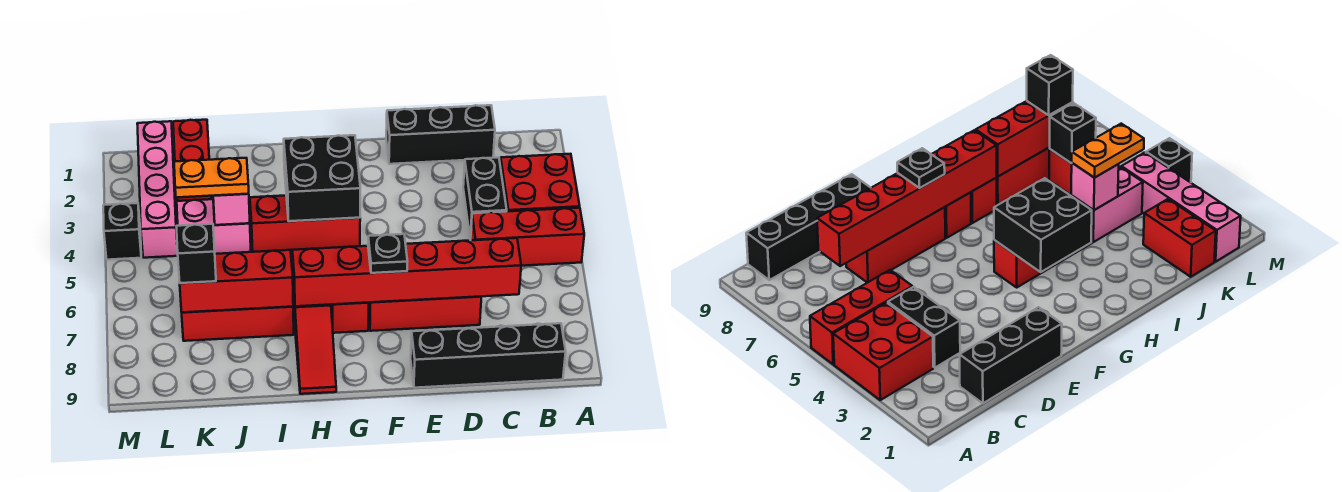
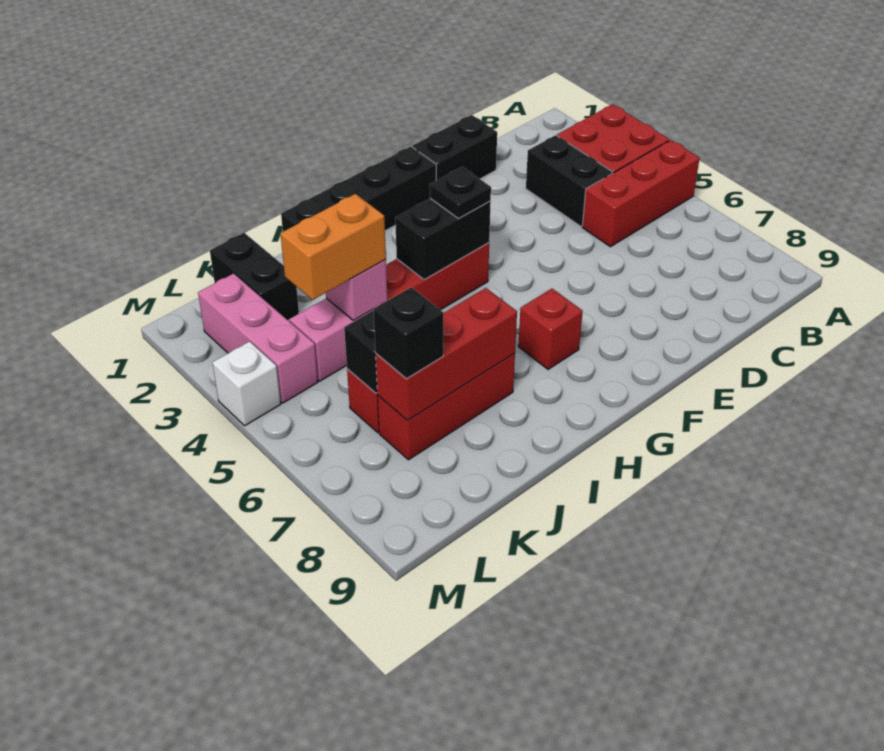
black 1x4 brick [411,323,566,388] -> black 1x4 brick moved to [281,146,436,231]
black 1x3 brick [386,105,495,164] -> black 1x2 brick [412,115,497,180]
red 1x6 brick [292,238,521,306] -> none
red 1x3 brick [369,297,481,331] -> none
black 1x1 plate [368,234,407,273] -> black 1x1 plate moved to [430,167,491,218]
black 2x2 brick [284,135,360,221] -> black 1x2 brick [395,198,491,280]
red 1x3 slope [293,287,336,394] -> none
orange 1x2 plate [174,158,249,197] -> orange 1x2 brick [280,194,386,300]
red 1x2 brick [173,120,211,201] -> black 1x2 brick [210,233,299,320]
pink 1x4 brick [137,121,178,258] -> pink 1x3 brick [198,274,318,403]
black 1x1 brick [103,203,141,260] -> white 1x1 brick [212,342,281,426]

